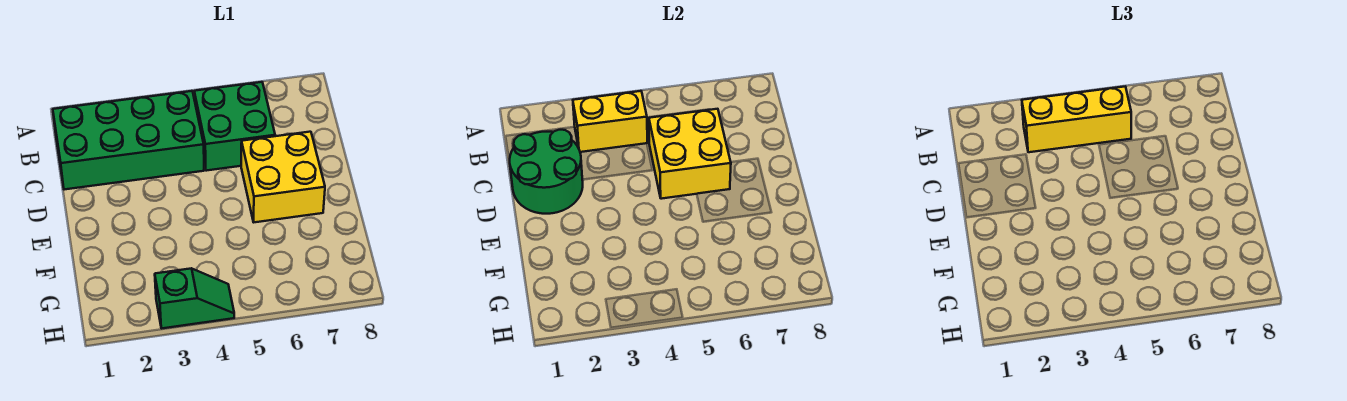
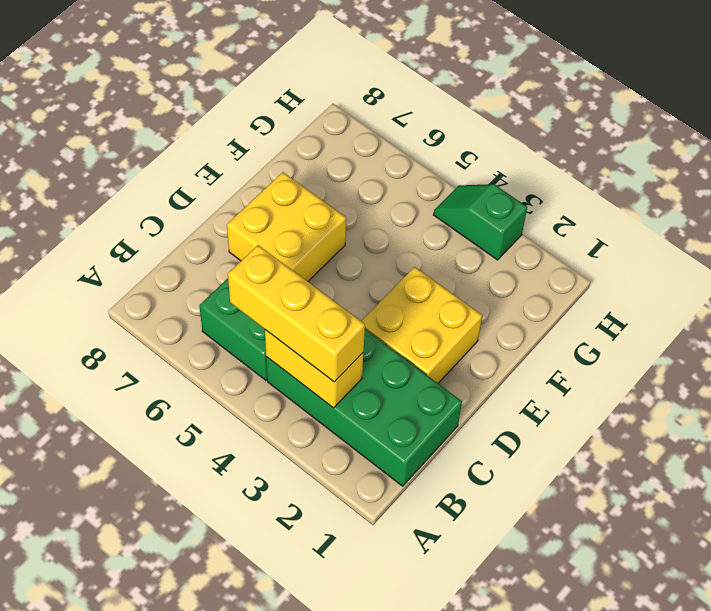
green 2x2 round brick [510,130,583,214] -> none
yellow 2x2 brick [649,109,731,199] -> yellow 2x2 brick moved to [362,267,482,383]

